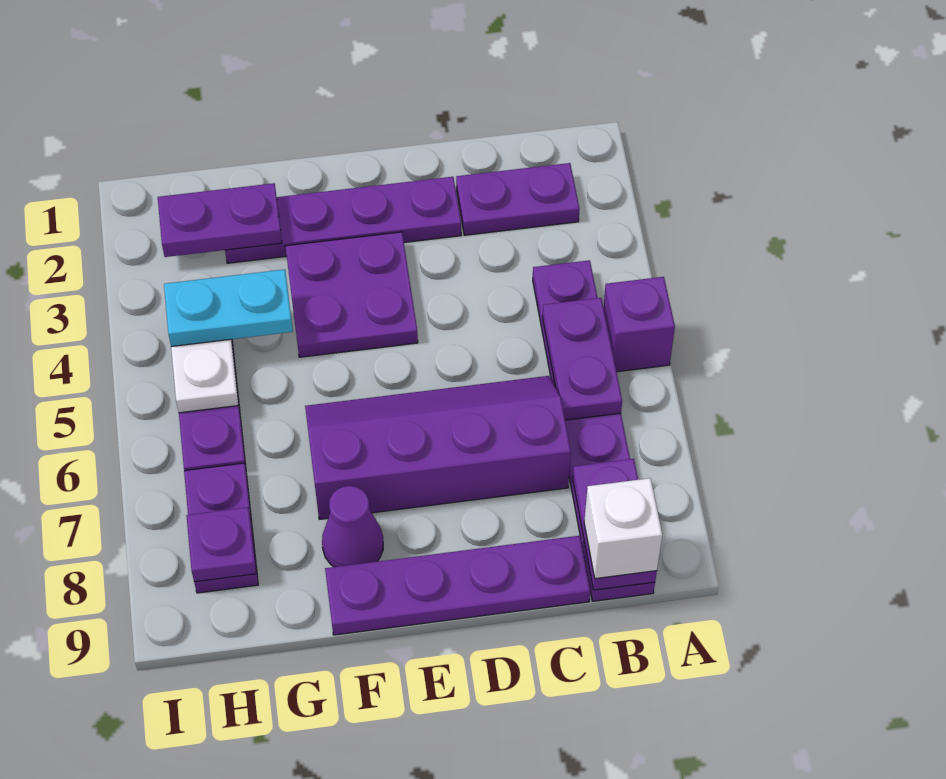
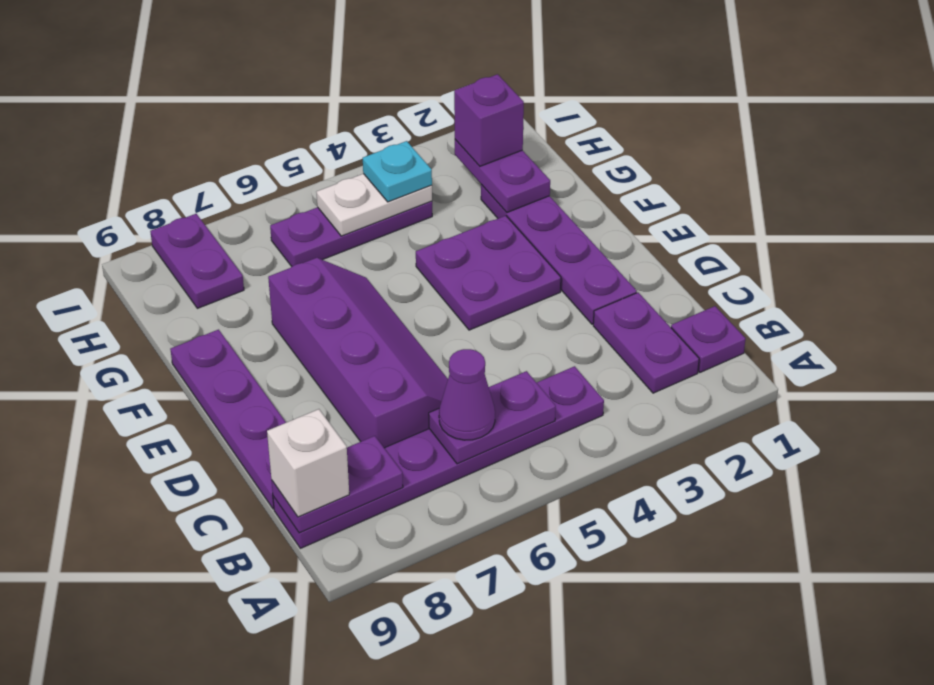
purple 1x1 brick [603,277,675,372] -> purple 1x1 brick moved to [454,74,524,166]
purple 1x1 cone [322,486,383,567] -> purple 1x1 cone moved to [439,349,495,440]
cyan 1x2 plate [164,269,293,347] -> cyan 1x1 plate [363,141,432,202]
purple 1x2 plate [184,463,258,593] -> purple 1x2 plate turned to [150,214,244,308]
purple 1x1 plate [186,507,256,582] -> purple 1x1 plate moved to [671,306,746,372]

